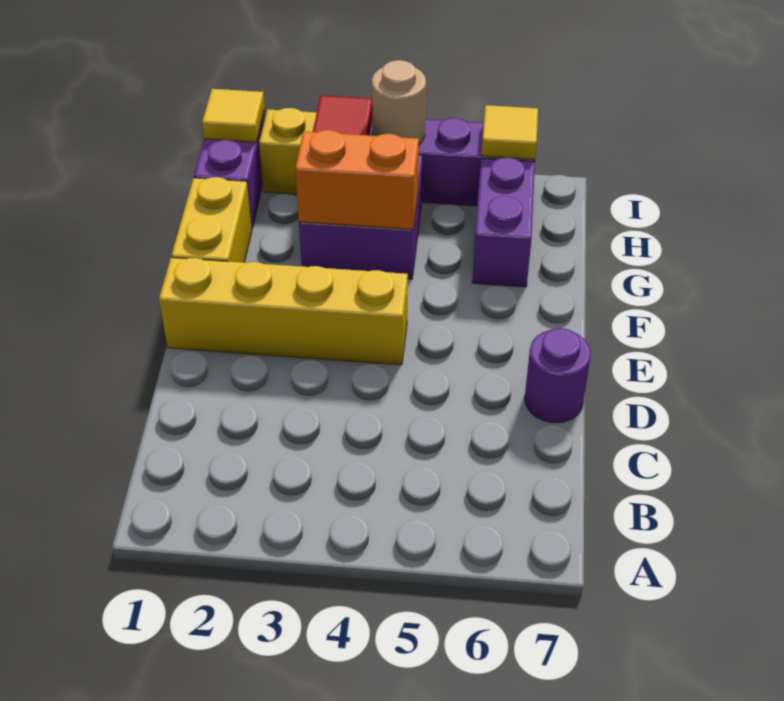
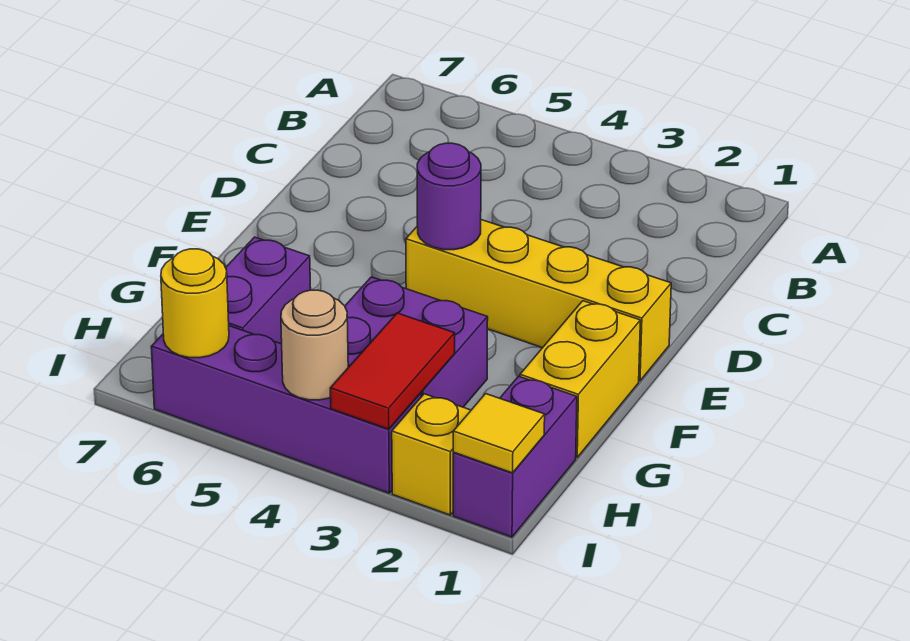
purple 1x1 round brick [525,328,591,423] -> purple 1x1 round brick moved to [417,143,481,250]
orange 1x2 brick [295,130,419,229] -> none
yellow 1x1 tile [482,105,538,159] -> yellow 1x1 round brick [161,249,229,358]

